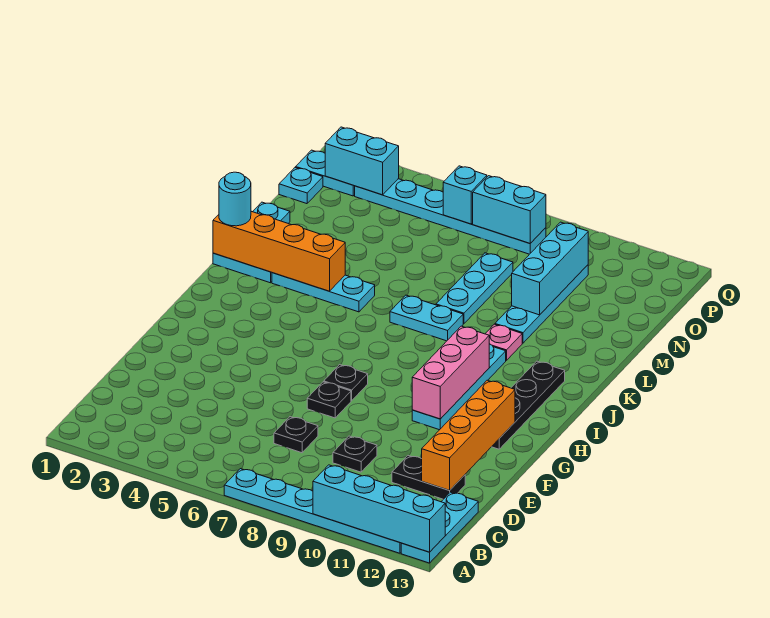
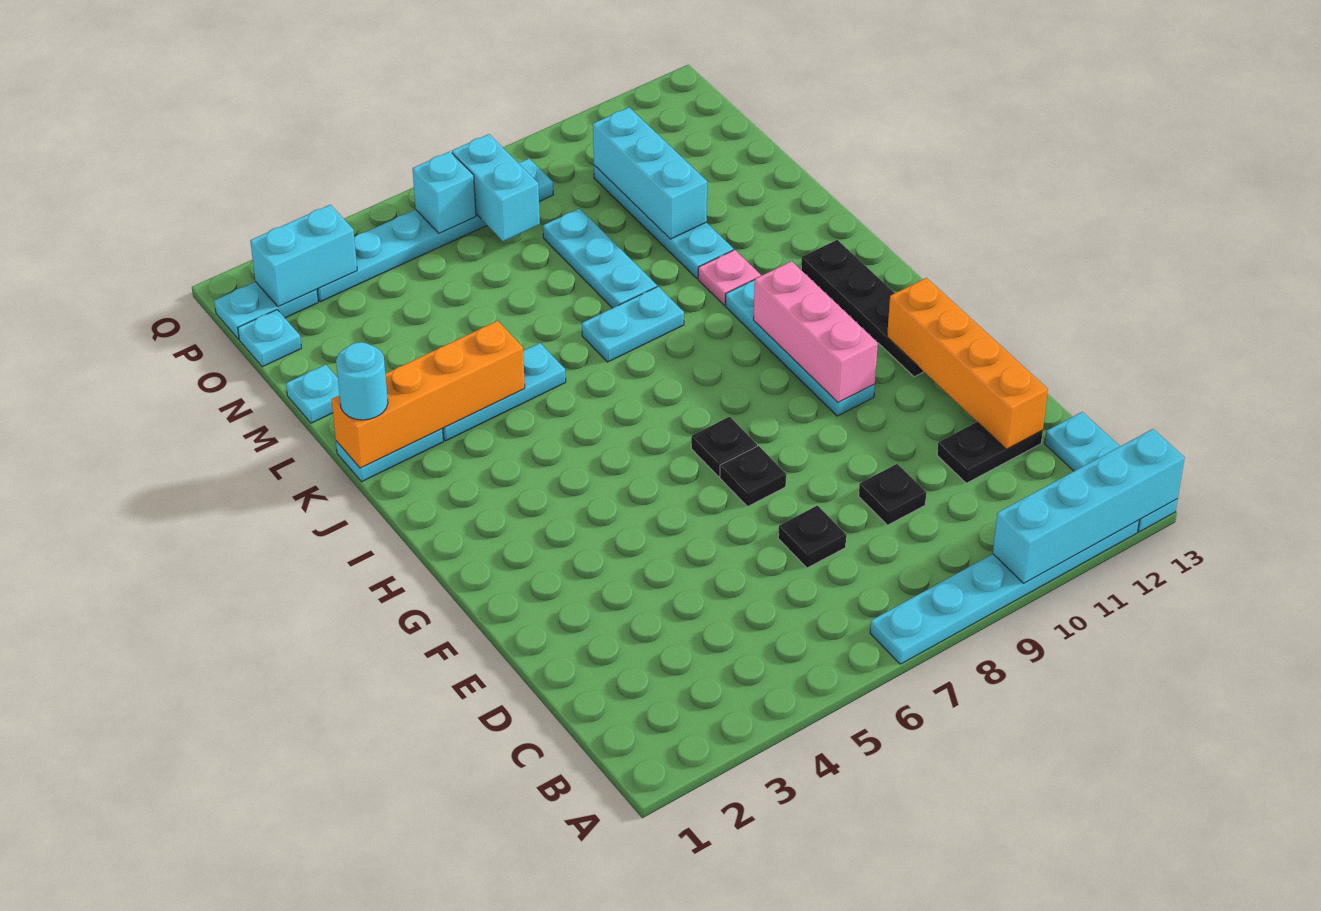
cyan 1x2 brick [473,176,546,243] -> cyan 1x2 brick turned to [452,134,540,241]

